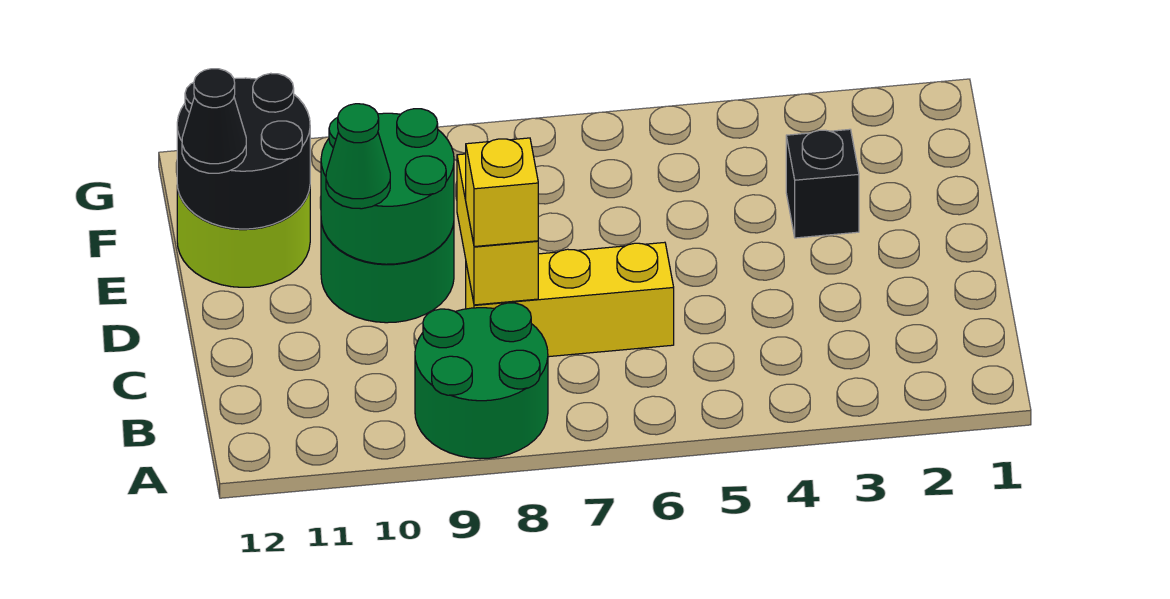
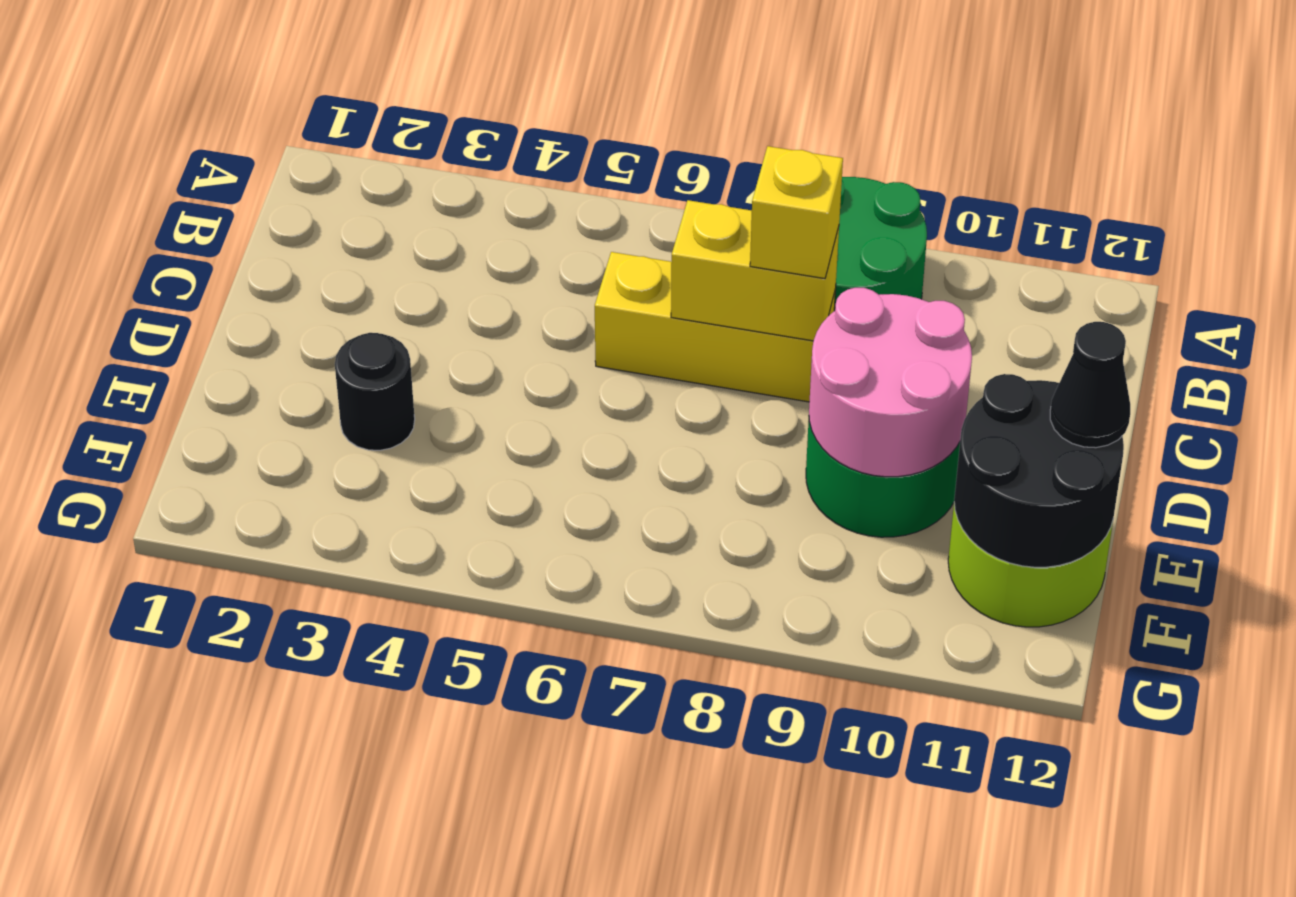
yellow 1x2 brick [457,154,538,305] -> yellow 1x2 brick turned to [671,200,839,341]
green 2x2 round brick [321,109,454,264] -> pink 2x2 round brick [809,288,972,477]
green 1x1 cone [326,104,390,209] -> none
black 1x1 brick [786,129,859,238] -> black 1x1 round brick [335,333,415,450]

